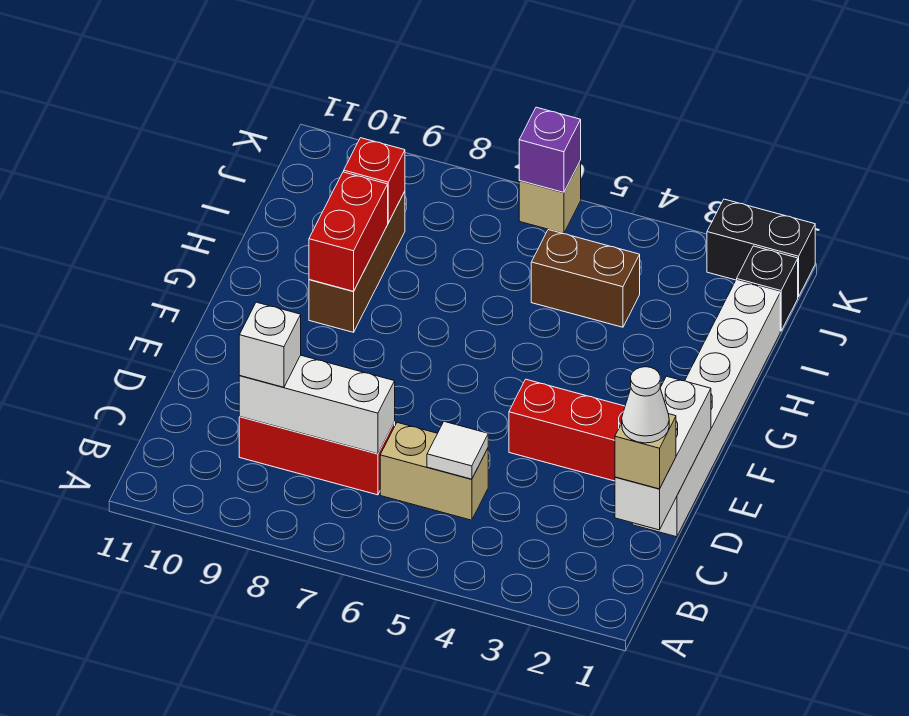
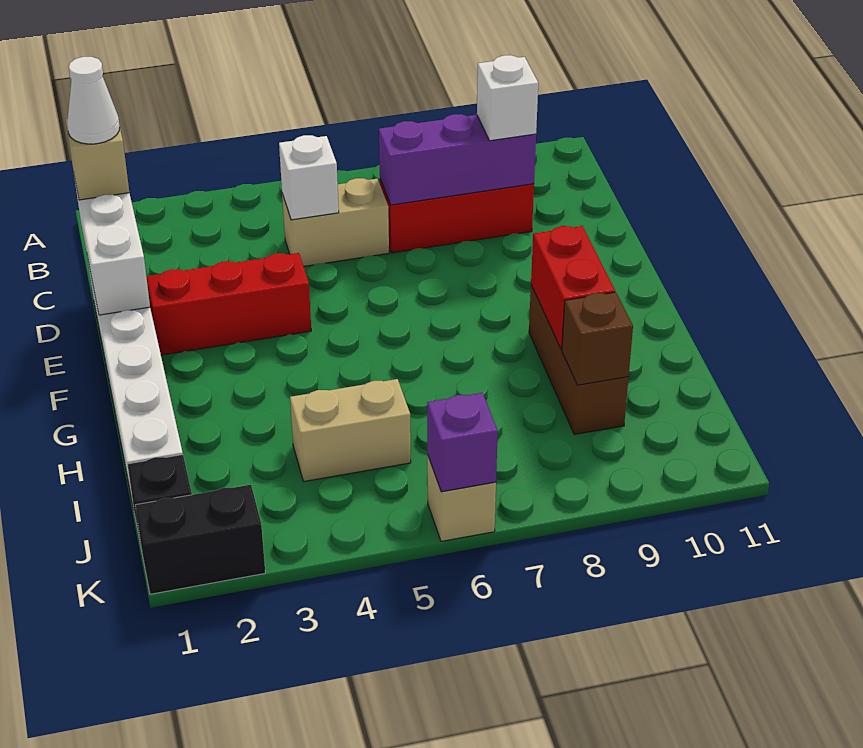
white 1x1 tile [427,422,488,479] -> white 1x1 brick [279,135,339,220]
white 1x3 brick [239,355,395,454] -> purple 1x3 brick [379,114,536,205]
brown 1x2 brick [531,230,640,327] -> tan 1x2 brick [290,379,411,481]
red 1x1 brick [344,138,405,223] -> brown 1x1 brick [562,292,633,385]

